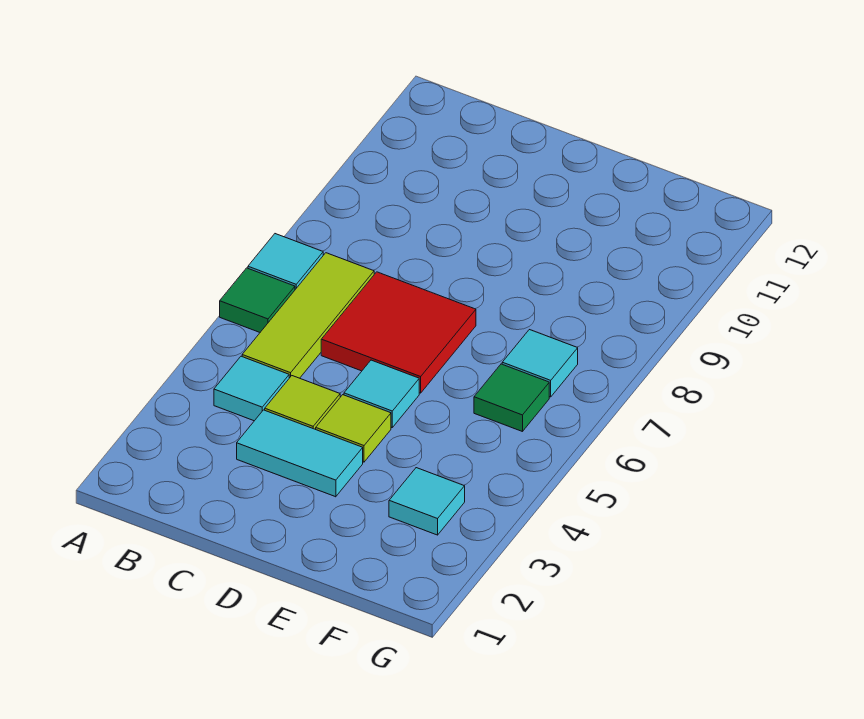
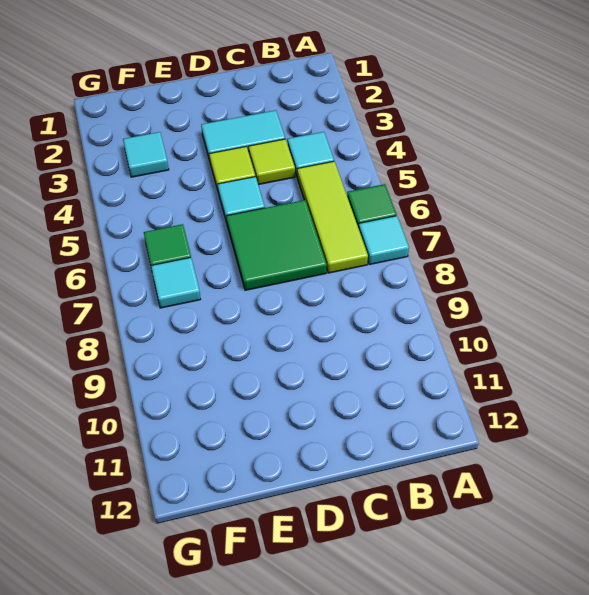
red 2x2 tile [321,272,476,393] -> green 2x2 tile [226,200,327,290]

